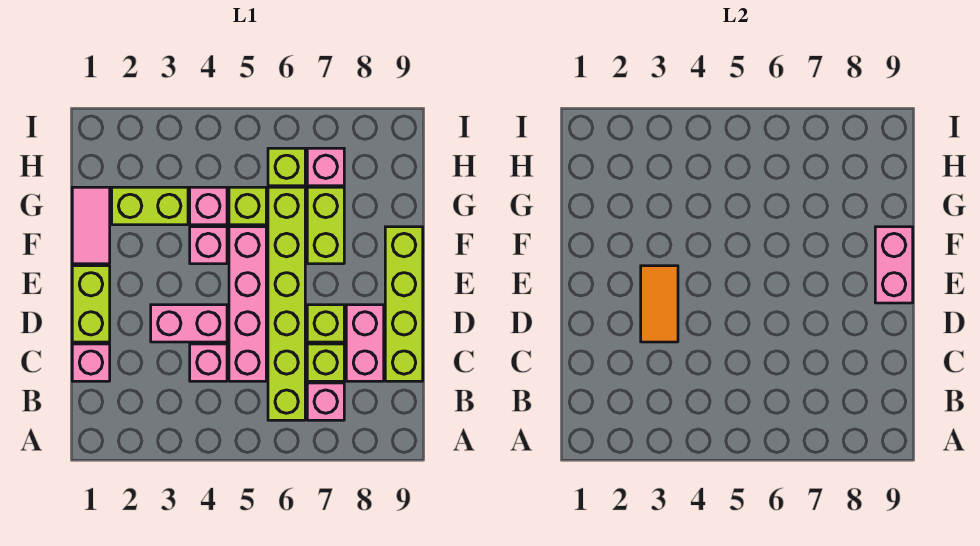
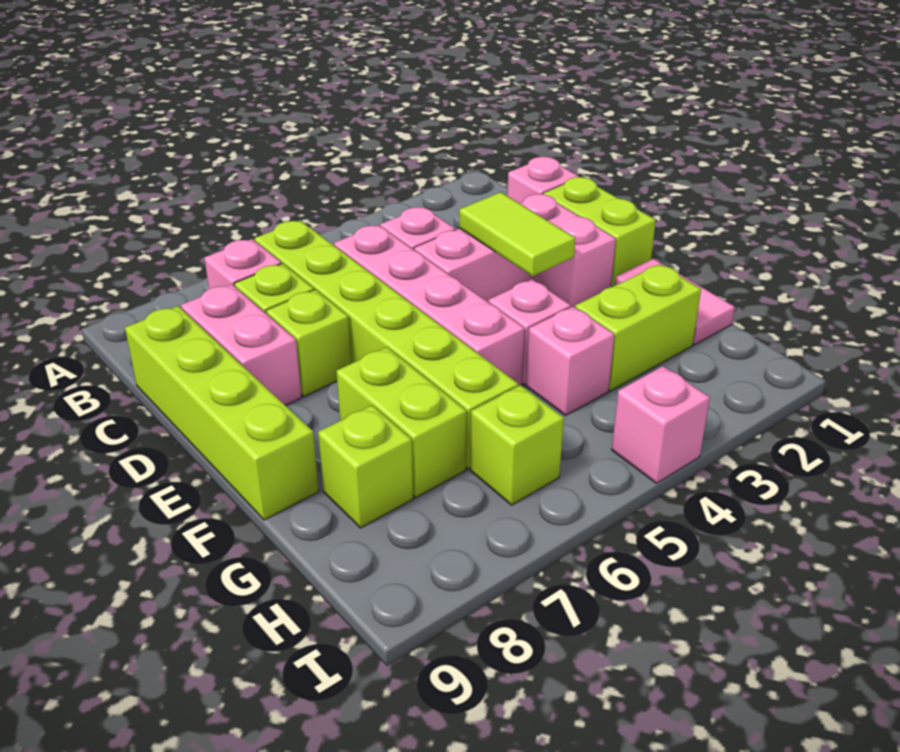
orange 1x2 tile [641,266,678,342] -> lime 1x2 tile [459,192,576,276]
pink 1x2 brick [875,227,913,303] -> pink 1x2 brick moved to [520,194,616,307]
lime 1x1 brick [229,187,266,225] -> lime 1x1 brick moved to [318,405,413,528]
pink 1x1 brick [307,148,344,186] -> pink 1x1 brick moved to [612,366,710,483]

